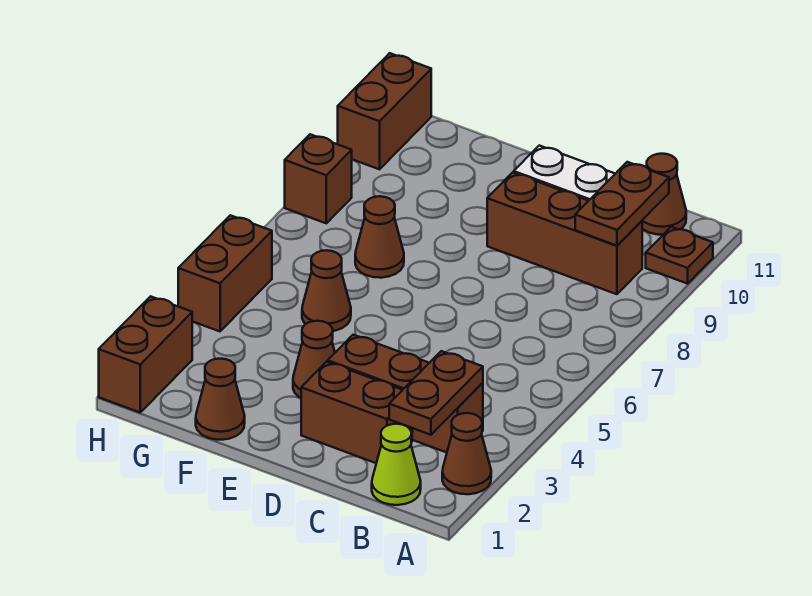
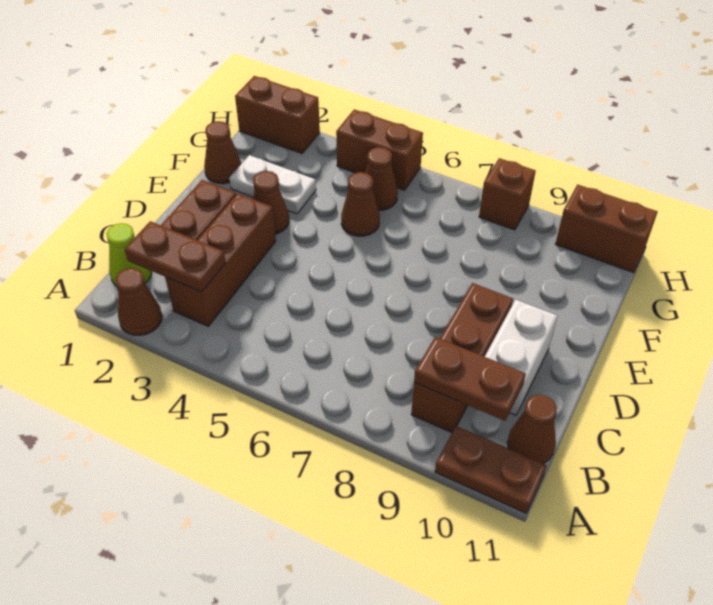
brown 1x1 plate [646,227,713,284] -> brown 1x2 plate [435,426,547,513]
none -> white 1x2 plate [229,155,316,214]
brown 1x1 cone [355,196,404,278] -> brown 1x1 cone moved to [365,147,398,210]

